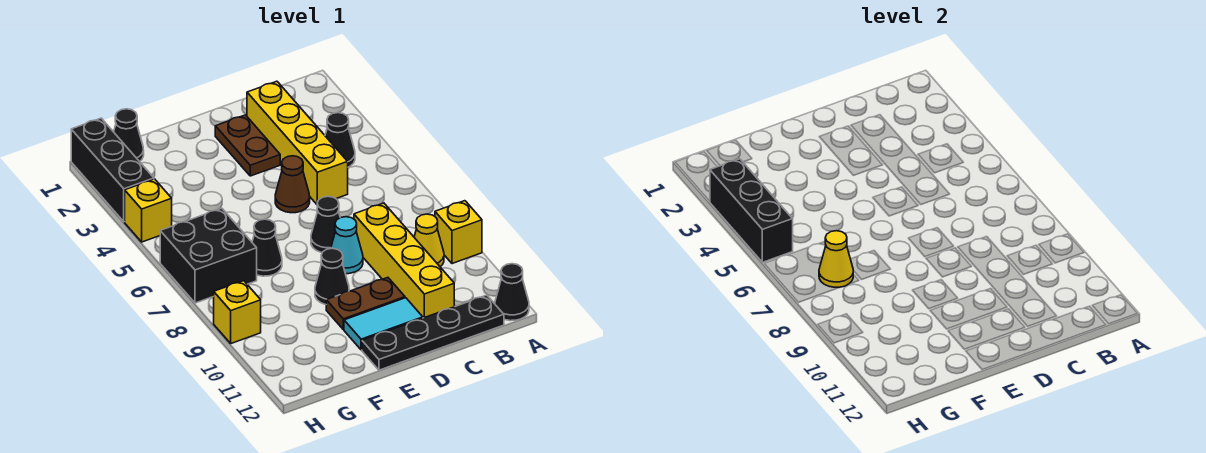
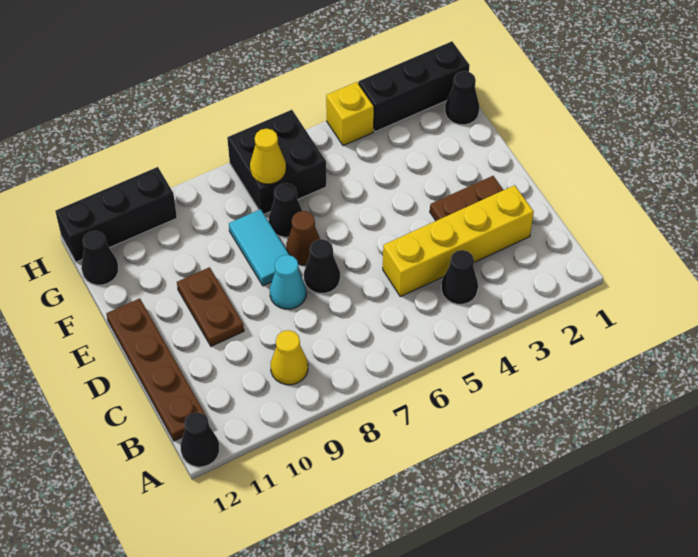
yellow 1x1 brick [435,201,482,264] -> none
black 1x4 plate [362,295,504,370] -> brown 1x4 plate [106,298,207,441]
yellow 1x4 brick [354,203,454,318] -> none
brown 1x1 cone [275,156,310,213] -> brown 1x1 cone moved to [286,211,320,265]
cyan 1x2 tile [344,298,423,350] -> cyan 1x2 tile moved to [229,209,289,286]
black 1x1 cone [315,248,349,305] -> black 1x1 cone moved to [81,231,118,285]
black 1x3 brick [710,159,793,262] -> black 1x3 brick moved to [55,167,177,262]
yellow 1x1 brick [214,281,261,343] -> none

